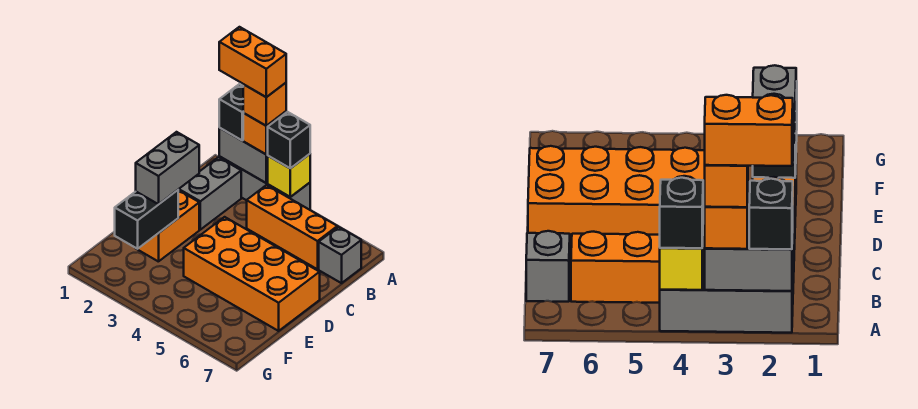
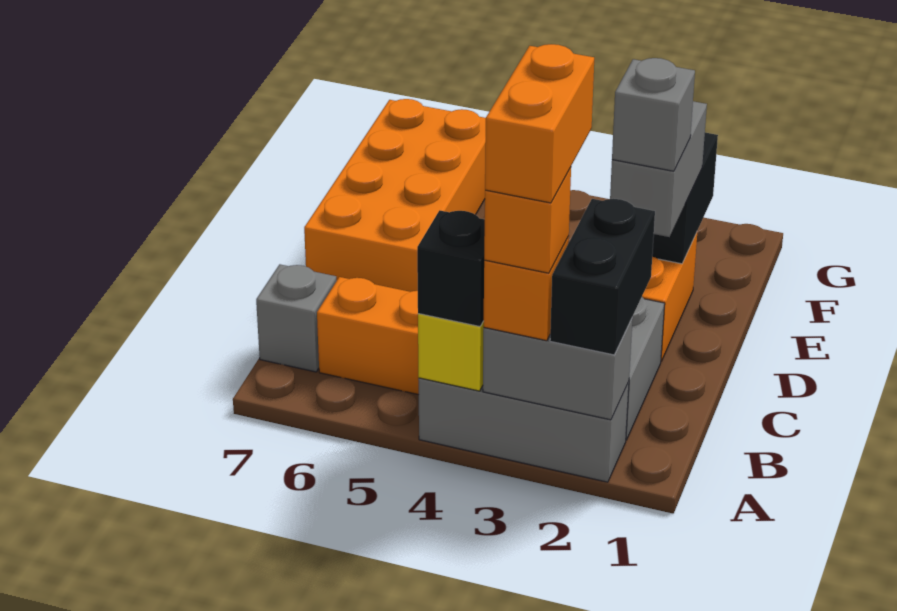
black 1x1 brick [219,84,243,140] -> black 1x2 brick [550,199,655,355]
orange 1x2 brick [219,27,286,97] -> orange 1x2 brick turned to [485,44,594,203]
none -> grey 1x1 brick [612,58,695,171]
orange 2x4 brick [184,217,320,331] -> orange 2x4 brick turned to [304,99,486,292]

